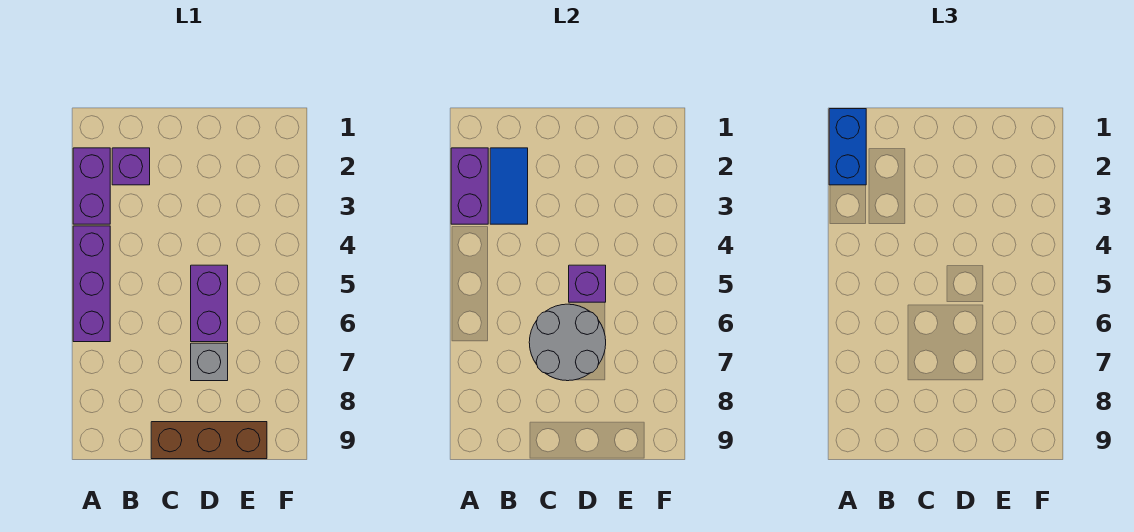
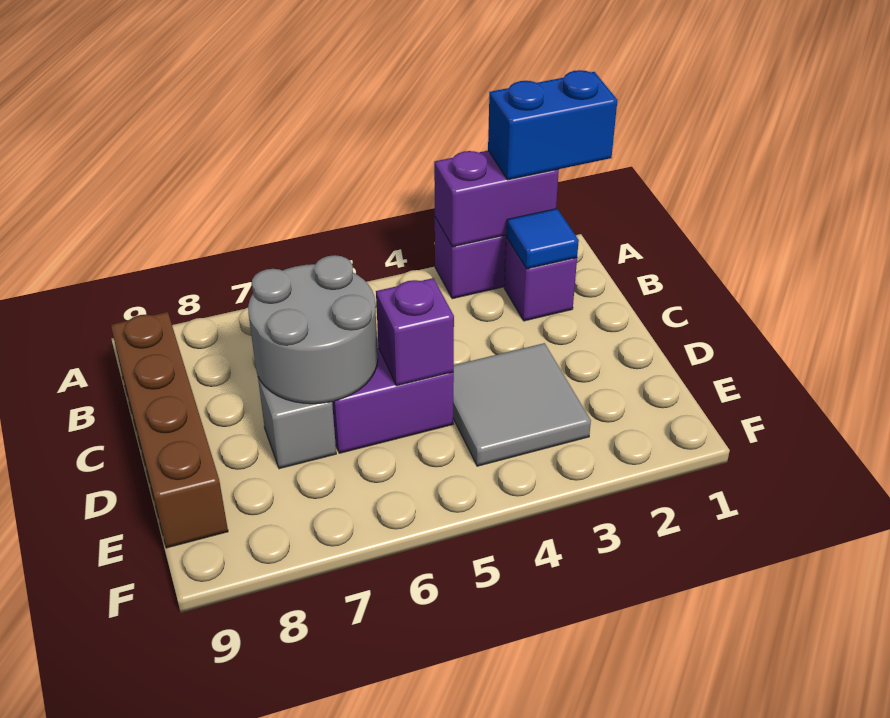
purple 1x3 brick [73,226,110,342] -> none
blue 1x2 tile [490,148,528,224] -> blue 1x1 tile [506,209,579,269]
brown 1x3 brick [151,422,267,459] -> brown 1x4 brick [111,312,228,548]
none -> grey 2x2 tile [453,343,591,466]

